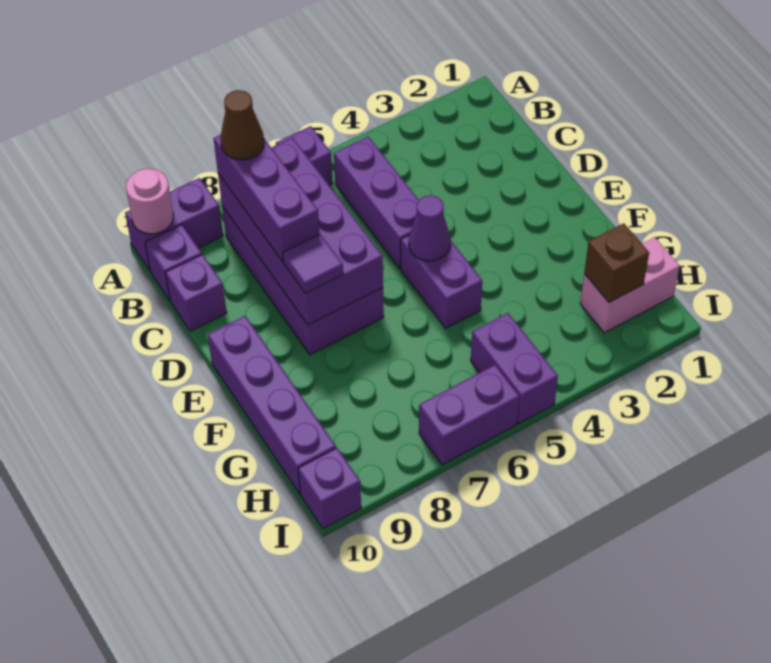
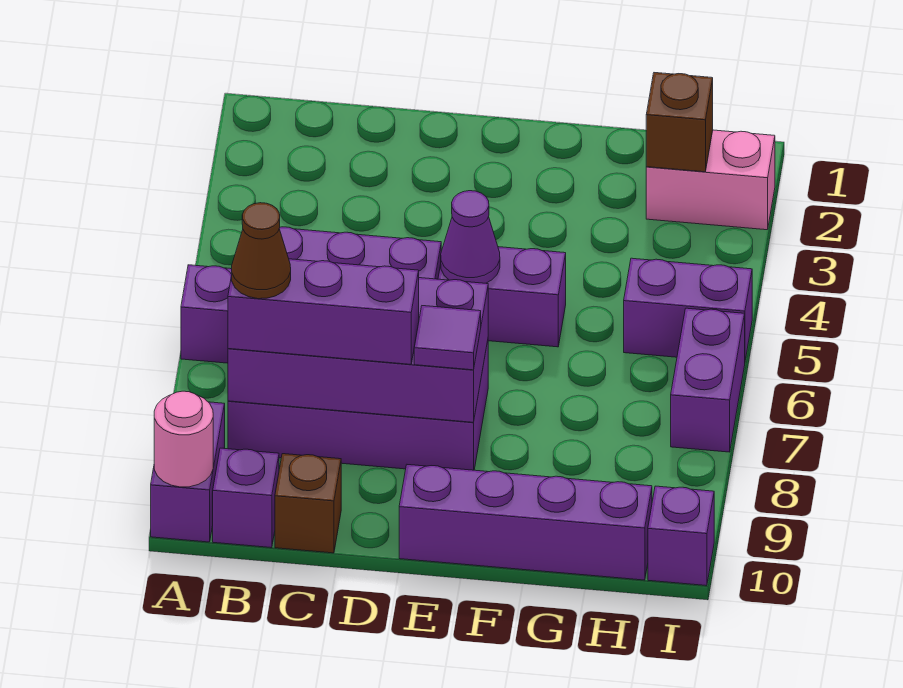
purple 1x1 brick [166,254,227,331] -> brown 1x1 brick [275,454,341,553]
pink 1x2 brick [580,237,680,333] -> pink 1x2 brick turned to [646,130,775,230]

